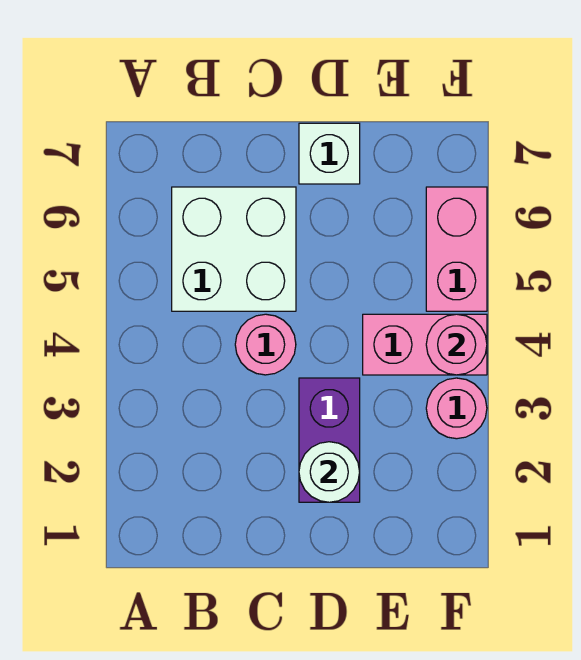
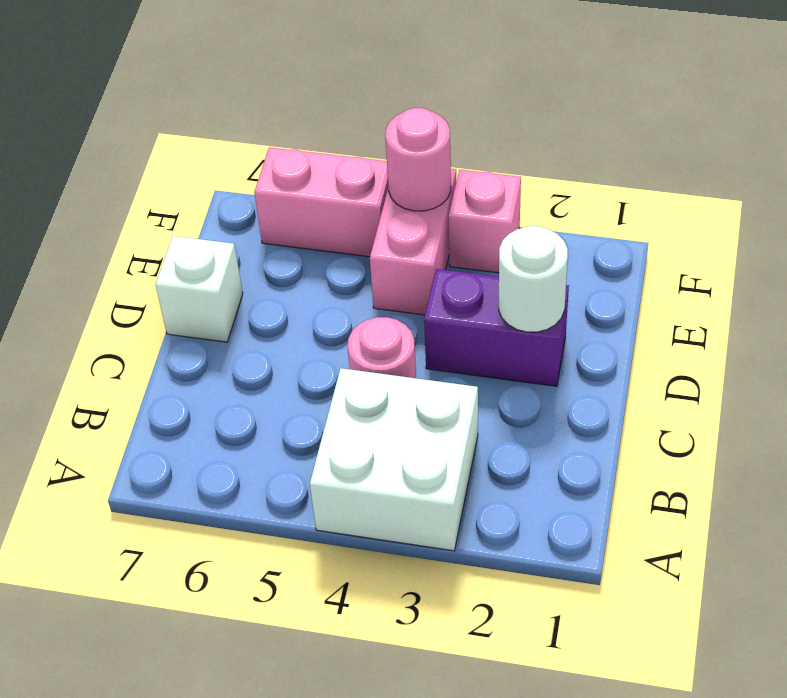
white 2x2 brick [172,187,296,311] -> white 2x2 brick moved to [310,368,478,551]
pink 1x1 round brick [426,378,487,439] -> pink 1x1 brick [448,170,521,273]

